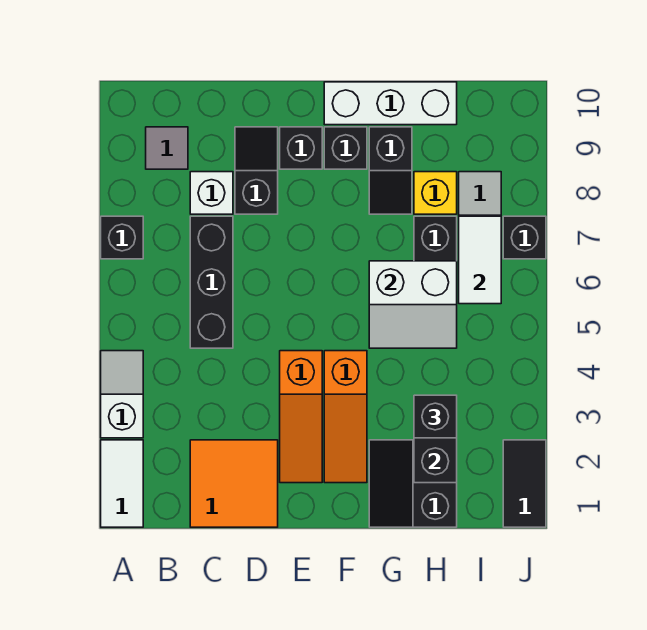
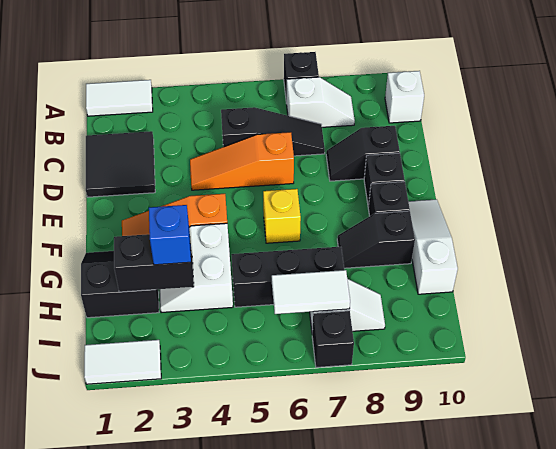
white 1x2 slope [101,351,143,438] -> white 1x2 slope moved to [287,77,355,127]
grey 1x1 tile [146,127,188,169] -> none
orange 2x2 tile [190,440,278,527] -> black 2x2 tile [86,131,155,197]
black 1x3 brick [190,216,233,348] -> black 1x3 slope [221,107,325,156]
white 1x1 brick [190,172,233,214] -> white 1x1 brick moved to [385,71,424,123]
black 1x2 slope [235,127,278,214] -> black 1x2 slope turned to [326,126,400,181]
orange 1x3 slope [280,351,322,483] -> orange 1x3 slope moved to [190,132,294,190]
white 1x3 brick [324,82,457,125] -> white 1x3 slope [408,199,458,294]
white 2x2 slope [369,261,457,348] -> white 2x2 slope moved to [160,223,233,313]
black 1x1 brick [414,395,457,438] -> blue 1x1 brick [149,205,191,265]
yellow 1x1 brick [414,172,457,214] -> yellow 1x1 brick moved to [263,189,301,243]
black 1x2 tile [503,440,546,527] -> white 1x2 tile [84,340,161,384]

